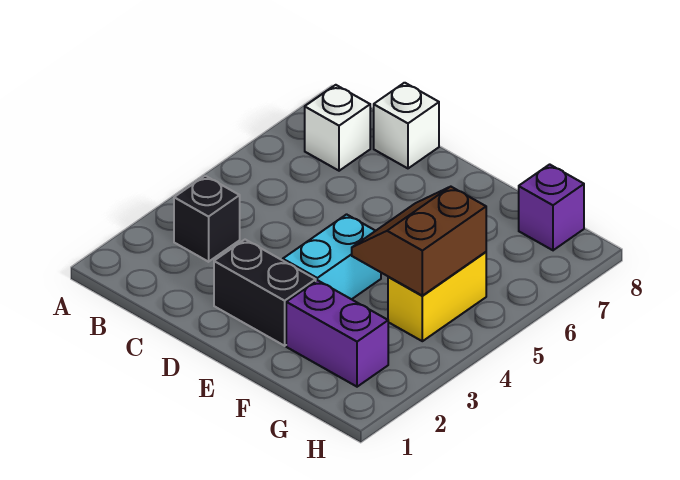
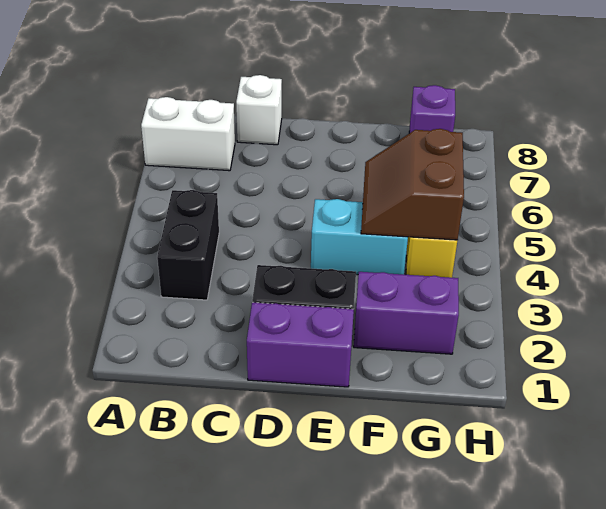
black 1x1 brick [174,176,240,262] -> black 1x2 brick [157,190,219,300]
white 1x1 brick [305,85,370,171] -> white 1x2 brick [141,97,235,171]
none -> purple 1x2 brick [247,302,354,387]
cyan 1x2 brick [283,214,381,299] -> cyan 1x2 brick turned to [311,199,408,275]

